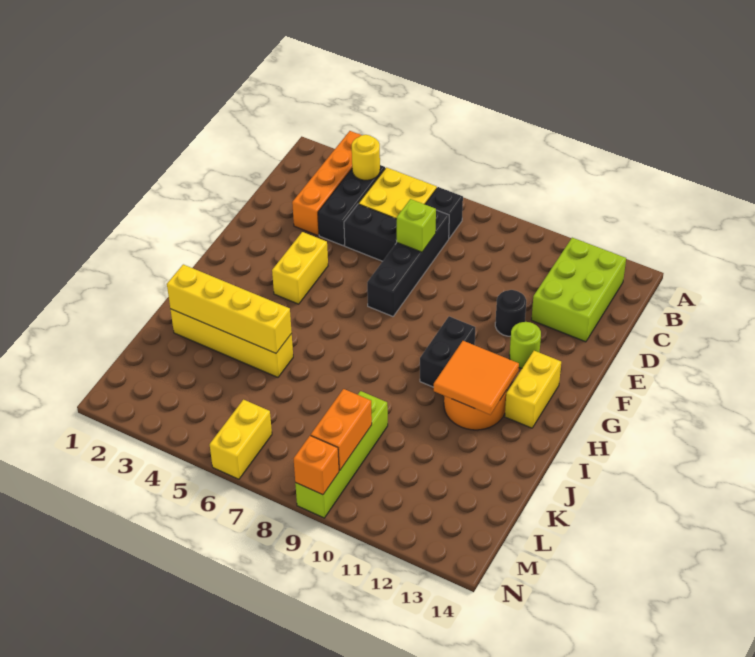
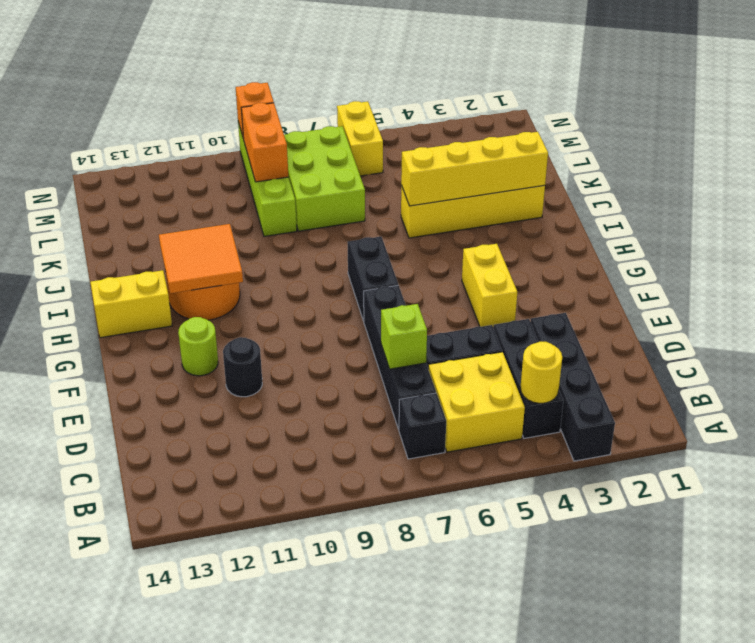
orange 1x4 brick [292,131,361,236] -> black 1x4 brick [531,313,615,461]
lime 2x3 brick [531,238,626,342] -> lime 2x3 brick moved to [284,126,365,231]
black 1x2 brick [420,316,475,387] -> black 1x2 brick moved to [348,237,398,321]
yellow 1x2 brick [505,351,561,428] -> yellow 1x2 brick turned to [91,270,172,338]

